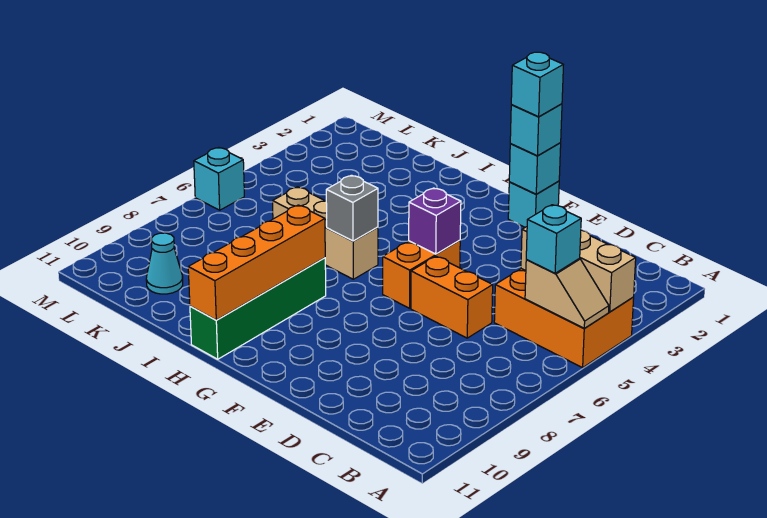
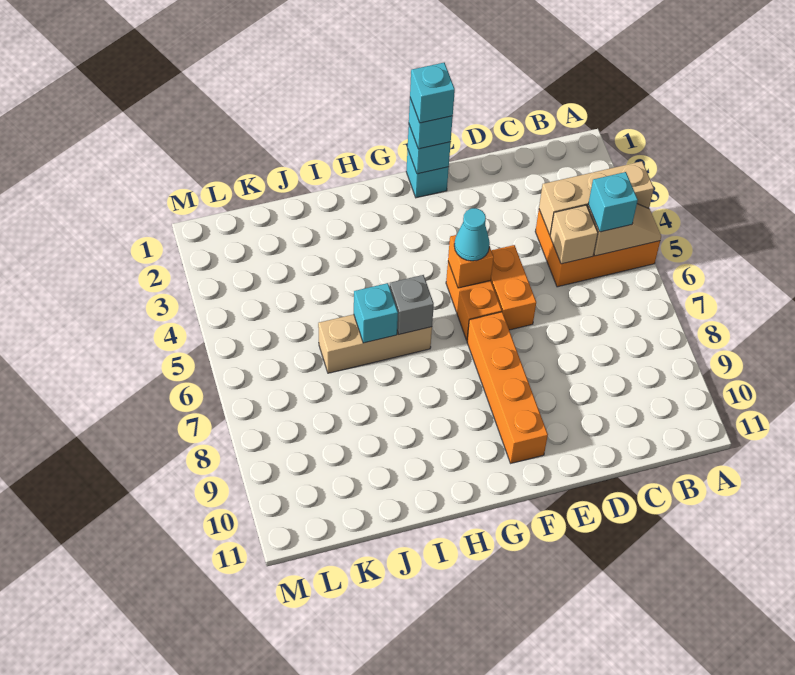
none -> tan 1x1 brick [550,205,598,264]
orange 1x2 brick [411,256,493,338] -> orange 1x2 brick turned to [491,245,536,330]
purple 1x1 brick [409,188,461,254] -> orange 1x1 brick [448,235,494,288]
green 1x4 brick [190,258,326,359] -> none
orange 1x4 brick [188,205,325,320] -> orange 1x4 brick moved to [467,312,548,463]
cyan 1x1 cone [146,233,183,294] -> cyan 1x1 cone moved to [454,208,490,261]
cyan 1x1 brick [194,148,244,210] -> cyan 1x1 brick moved to [354,283,398,343]

